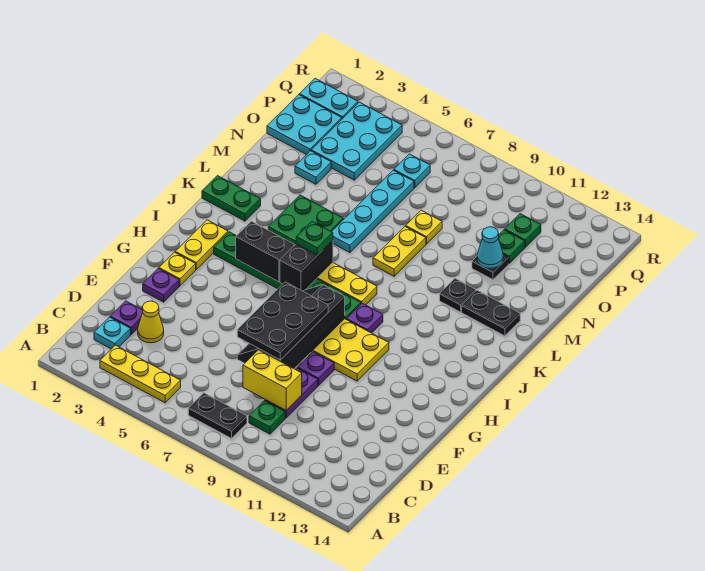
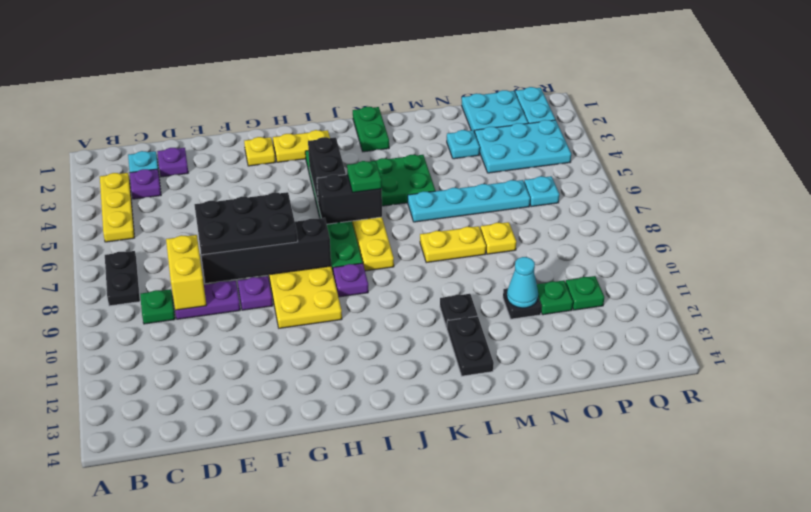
yellow 1x1 cone [138,301,164,343] -> none
purple 1x1 plate [143,269,179,302] -> purple 1x1 plate moved to [130,169,161,199]

